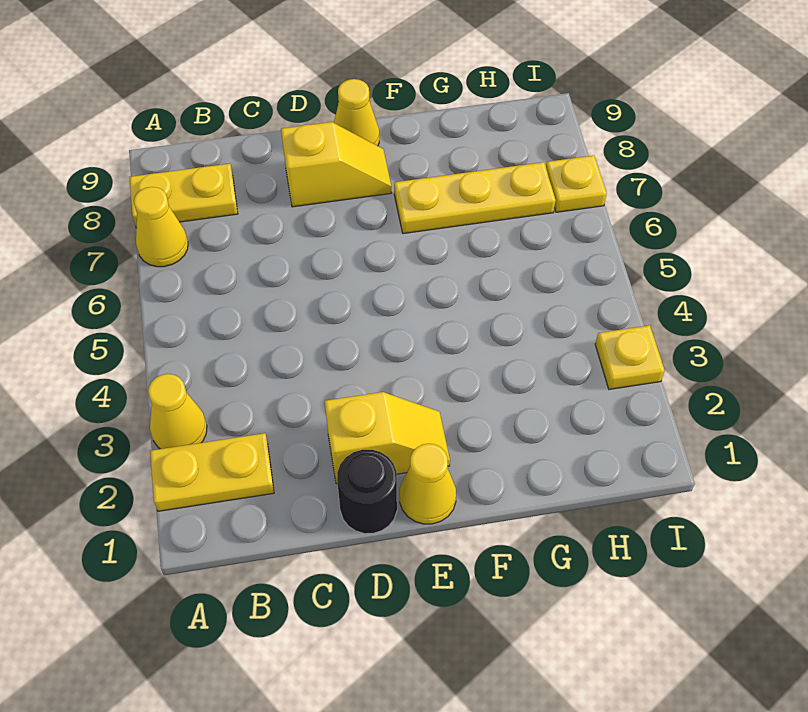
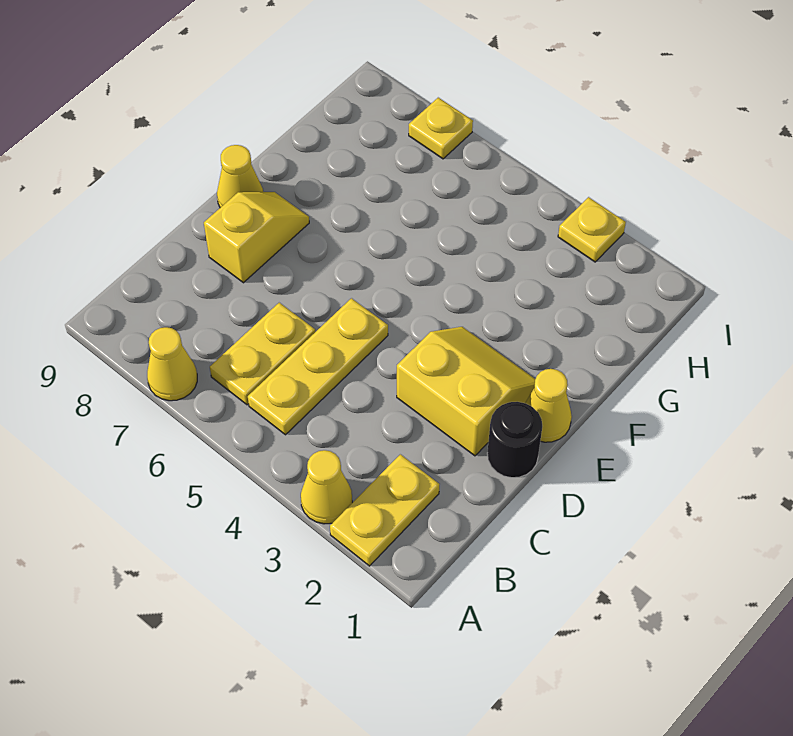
yellow 1x2 plate [130,164,238,228] -> yellow 1x2 plate moved to [210,303,315,405]
yellow 1x2 slope [325,392,450,484] -> yellow 2x2 slope [397,327,535,456]
yellow 1x3 plate [394,162,556,234] -> yellow 1x3 plate moved to [248,298,388,435]

